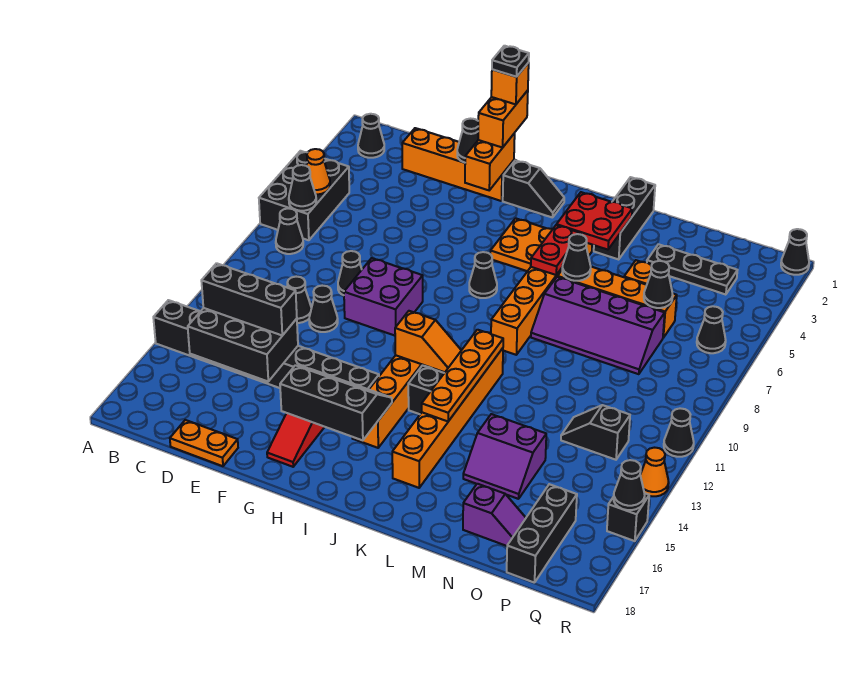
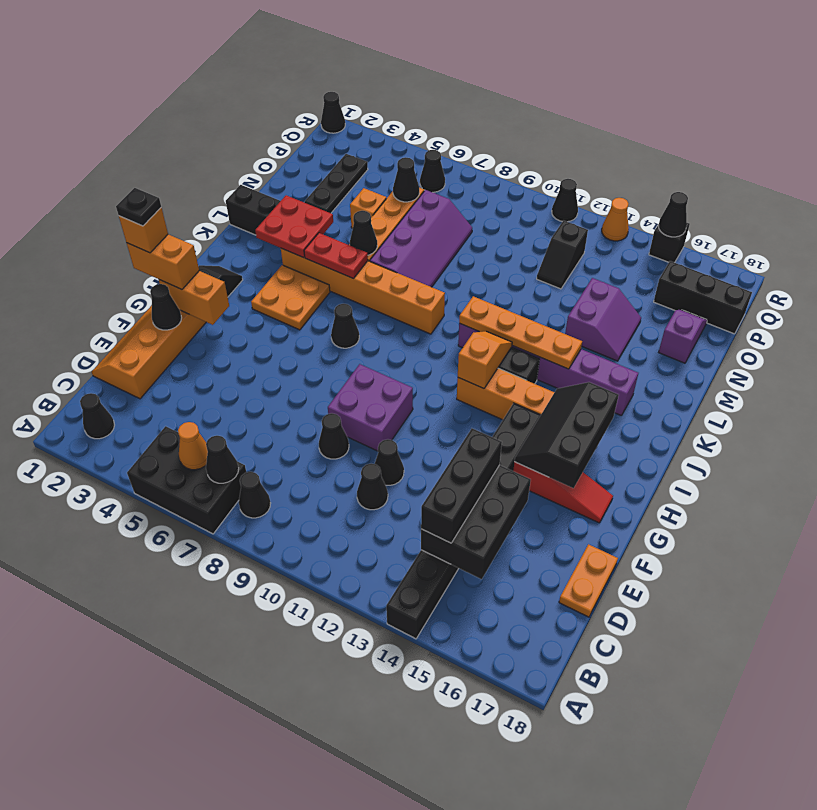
orange 1x6 brick [392,348,503,488] -> purple 1x6 brick [458,323,638,416]

